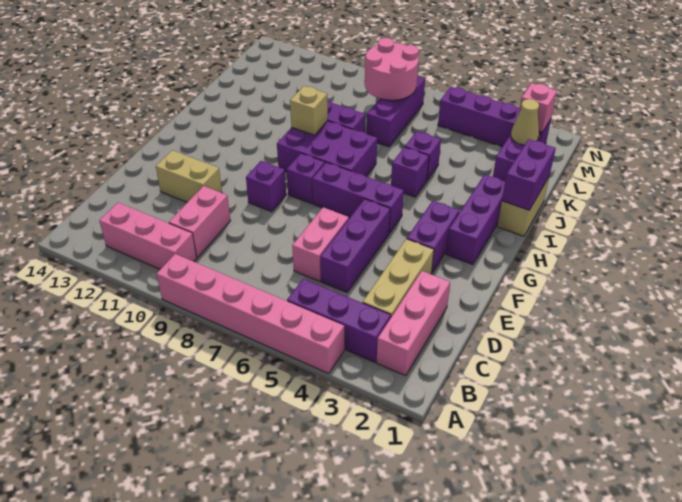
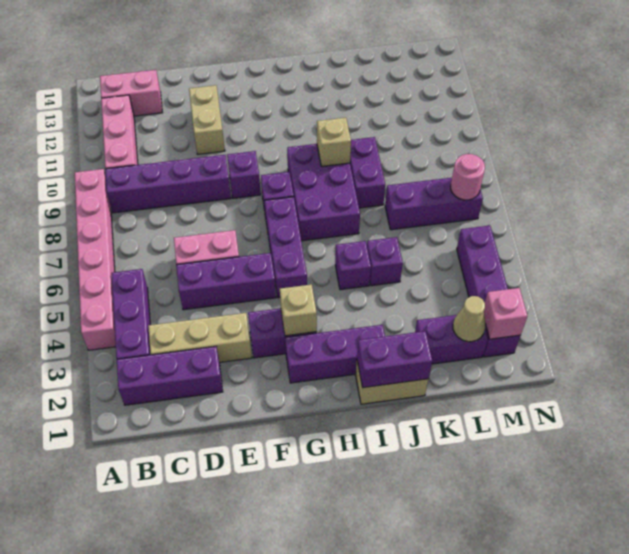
pink 1x3 brick [376,271,450,376] -> purple 1x3 brick [117,347,223,405]
none -> purple 1x4 brick [105,155,231,213]
pink 1x2 brick [169,186,230,257] -> pink 1x2 brick moved to [100,70,162,116]
none -> tan 1x1 brick [280,284,317,336]
pink 2x2 round brick [365,38,419,100] -> pink 1x1 round brick [451,154,485,200]

